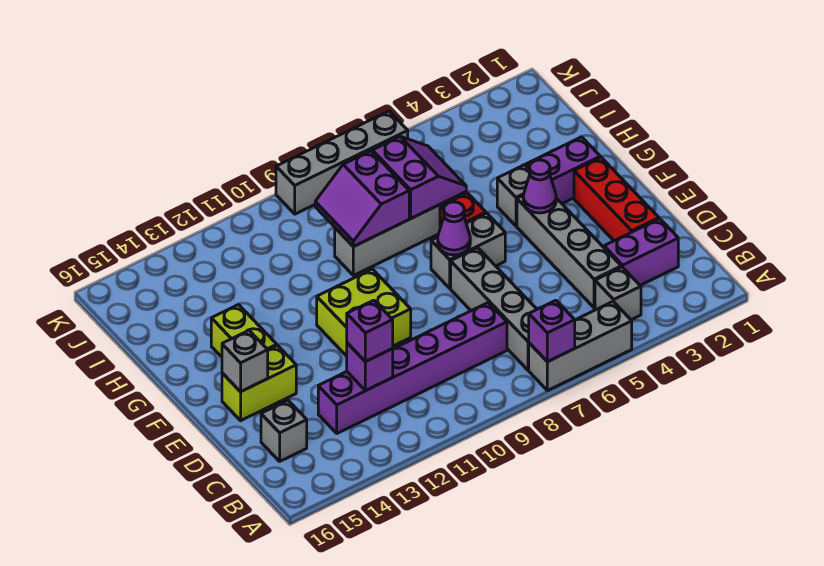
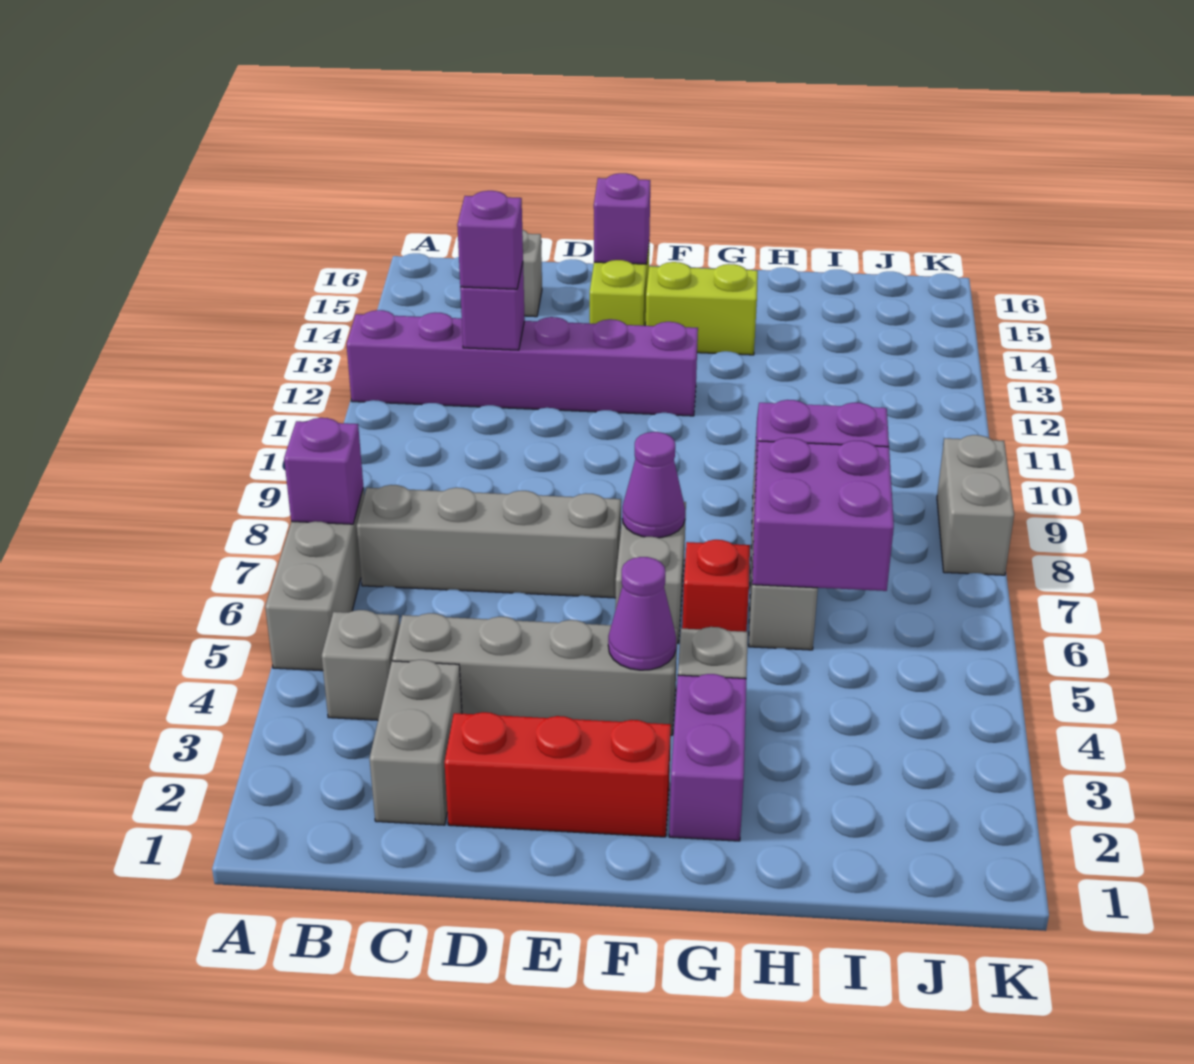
purple 1x2 brick [604,219,678,285] -> grey 1x2 brick [370,660,462,825]
purple 1x6 brick [318,303,507,433] -> purple 1x6 brick turned to [347,310,698,416]
lime 2x2 brick [317,269,411,356] -> none
grey 1x1 brick [222,331,268,392] -> purple 1x1 brick [594,173,650,264]
purple 2x2 slope [372,137,466,218] -> purple 2x2 brick [752,438,894,591]
grey 1x4 brick [276,111,408,214] -> grey 1x2 brick [937,435,1014,575]

